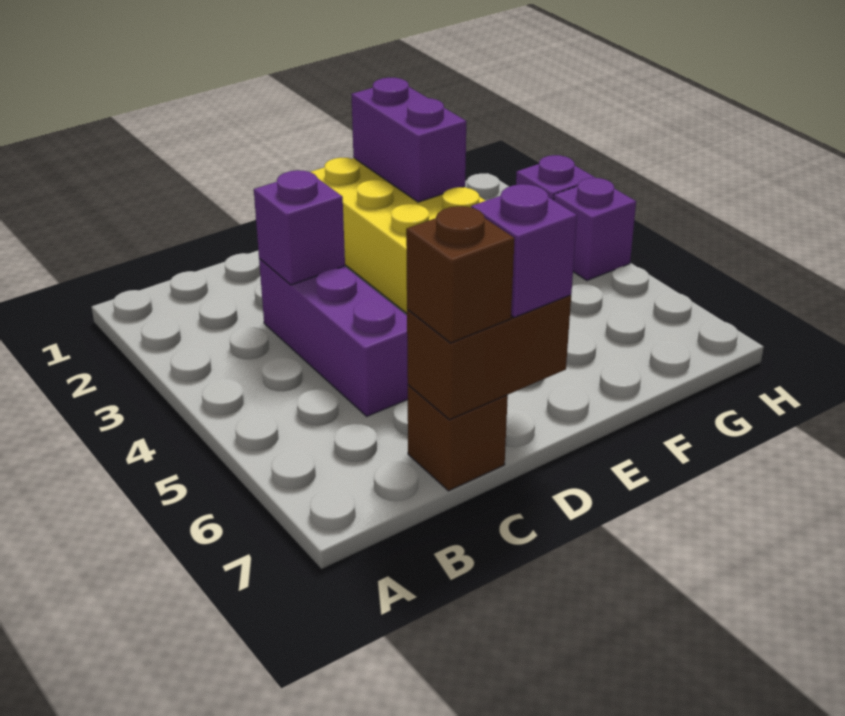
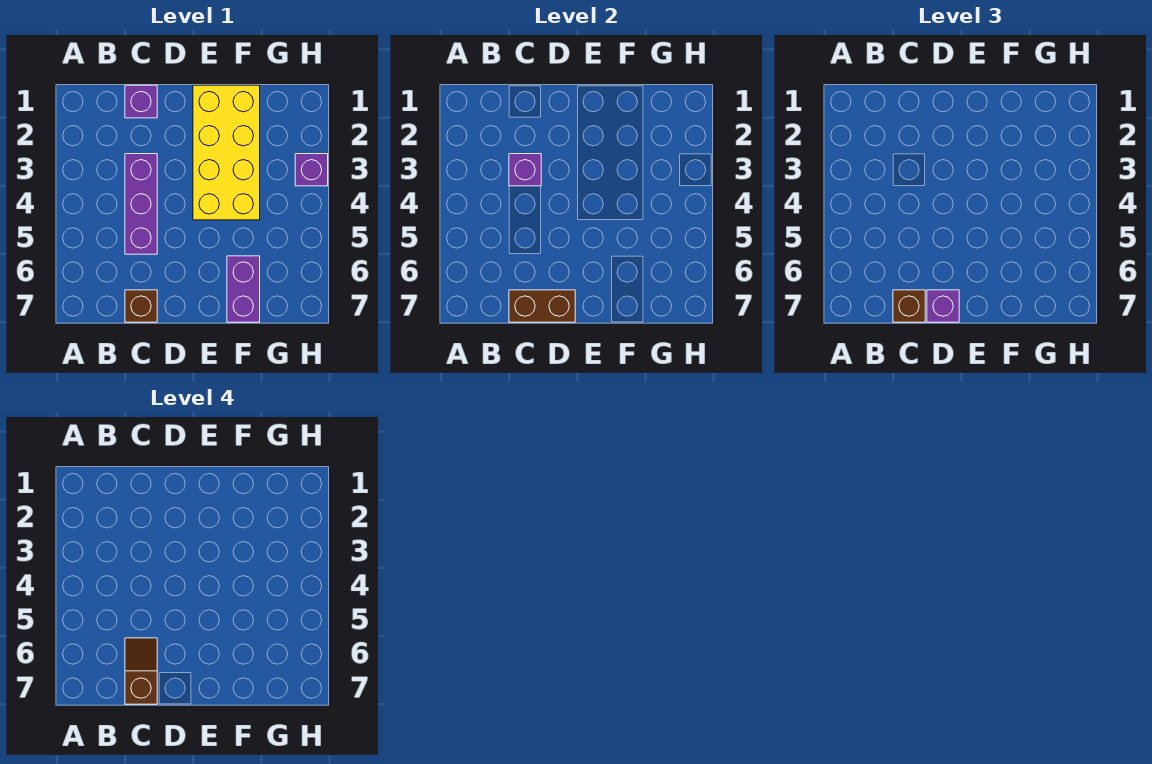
none -> brown 1x2 slope [125,638,157,704]
purple 1x2 brick [351,78,466,202] -> purple 1x2 brick moved to [227,256,260,322]
purple 1x1 brick [554,178,636,281] -> purple 1x1 brick moved to [125,85,157,118]

